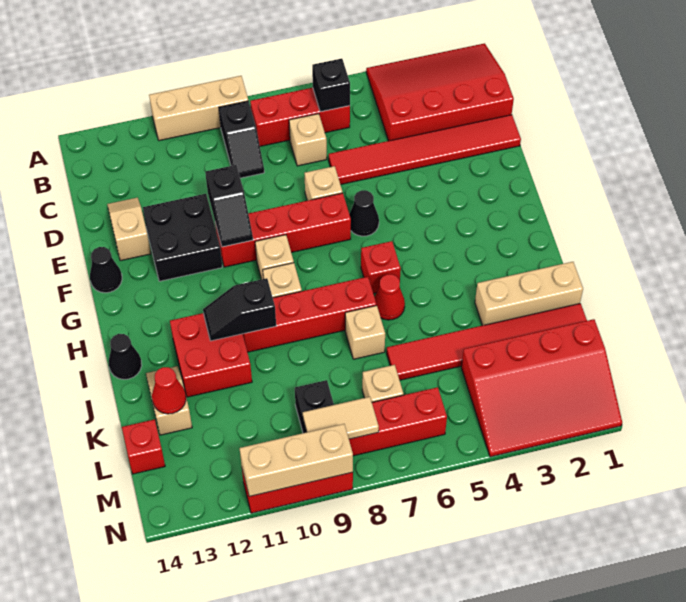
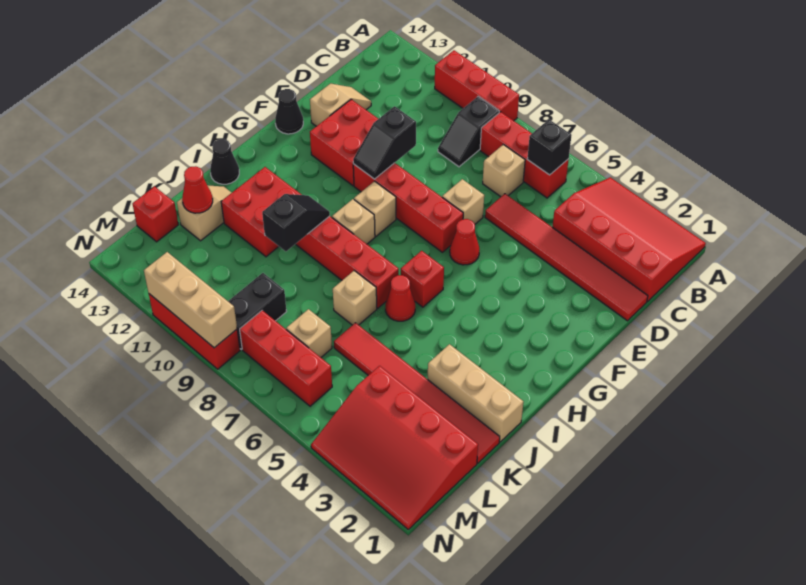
tan 1x3 brick [149,76,248,141] -> red 1x3 brick [435,50,519,121]
black 2x2 brick [143,194,222,281] -> red 2x2 brick [310,99,378,186]
black 1x1 cone [349,190,379,236] -> red 1x1 cone [450,219,479,265]
black 1x2 slope [203,278,276,341] -> black 1x2 slope turned to [262,194,330,251]
tan 1x2 tile [303,397,379,439] -> none

